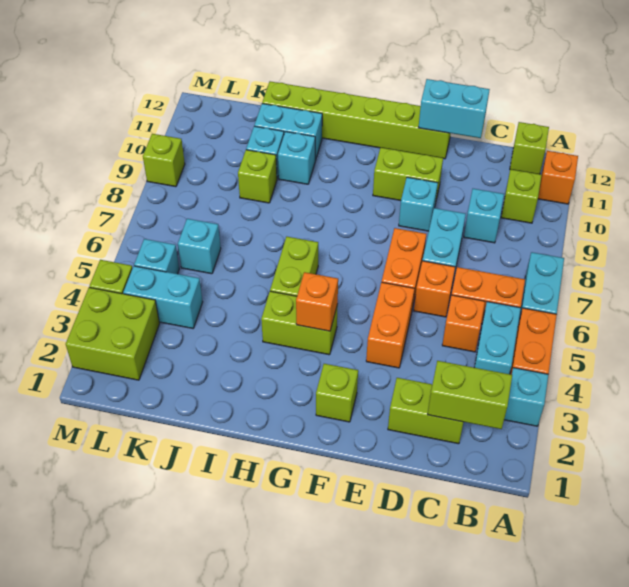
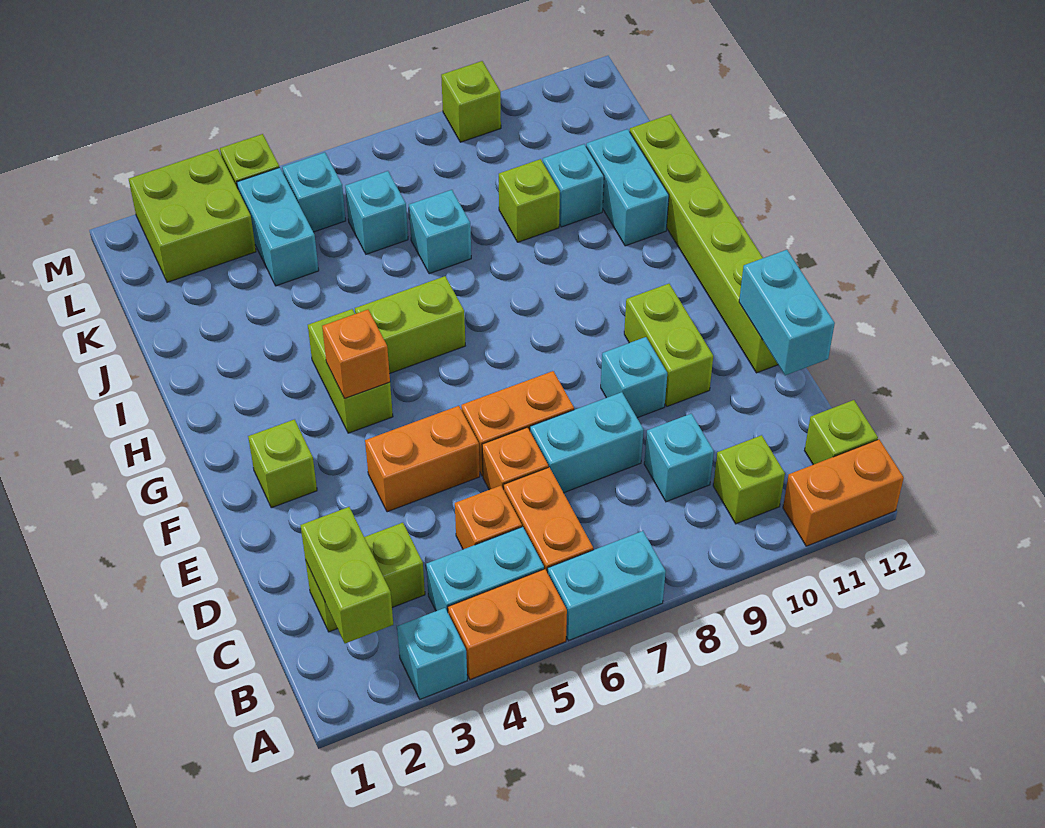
orange 1x1 brick [538,151,578,204] -> orange 1x2 brick [783,439,904,546]
lime 1x2 brick [388,378,463,444] -> lime 1x2 brick turned to [305,523,425,632]
cyan 1x1 brick [278,132,315,184] -> cyan 1x1 brick moved to [409,190,471,274]

